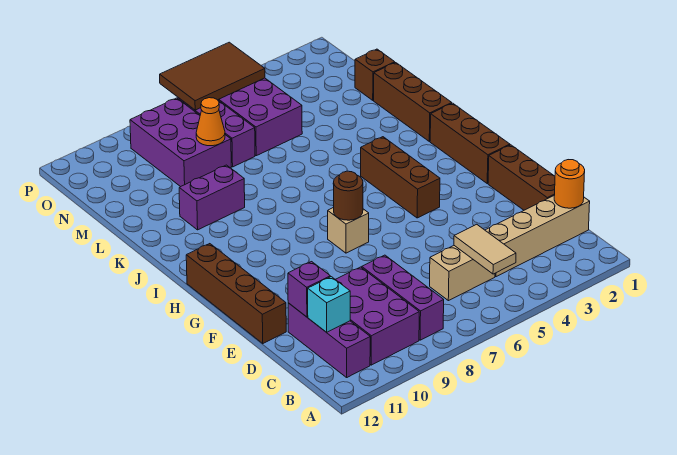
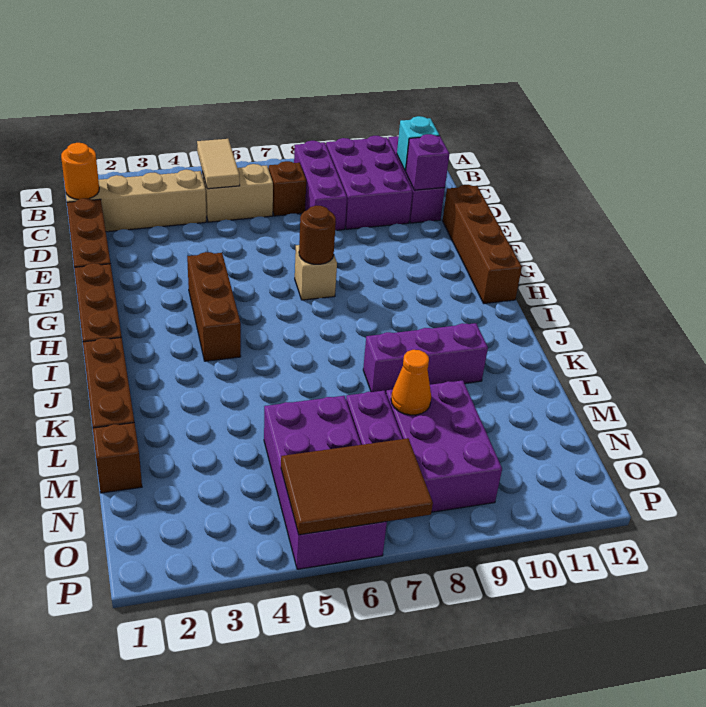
none -> brown 1x1 brick [269,161,306,216]
purple 1x2 brick [179,165,245,230] -> purple 1x3 brick [363,323,488,393]

